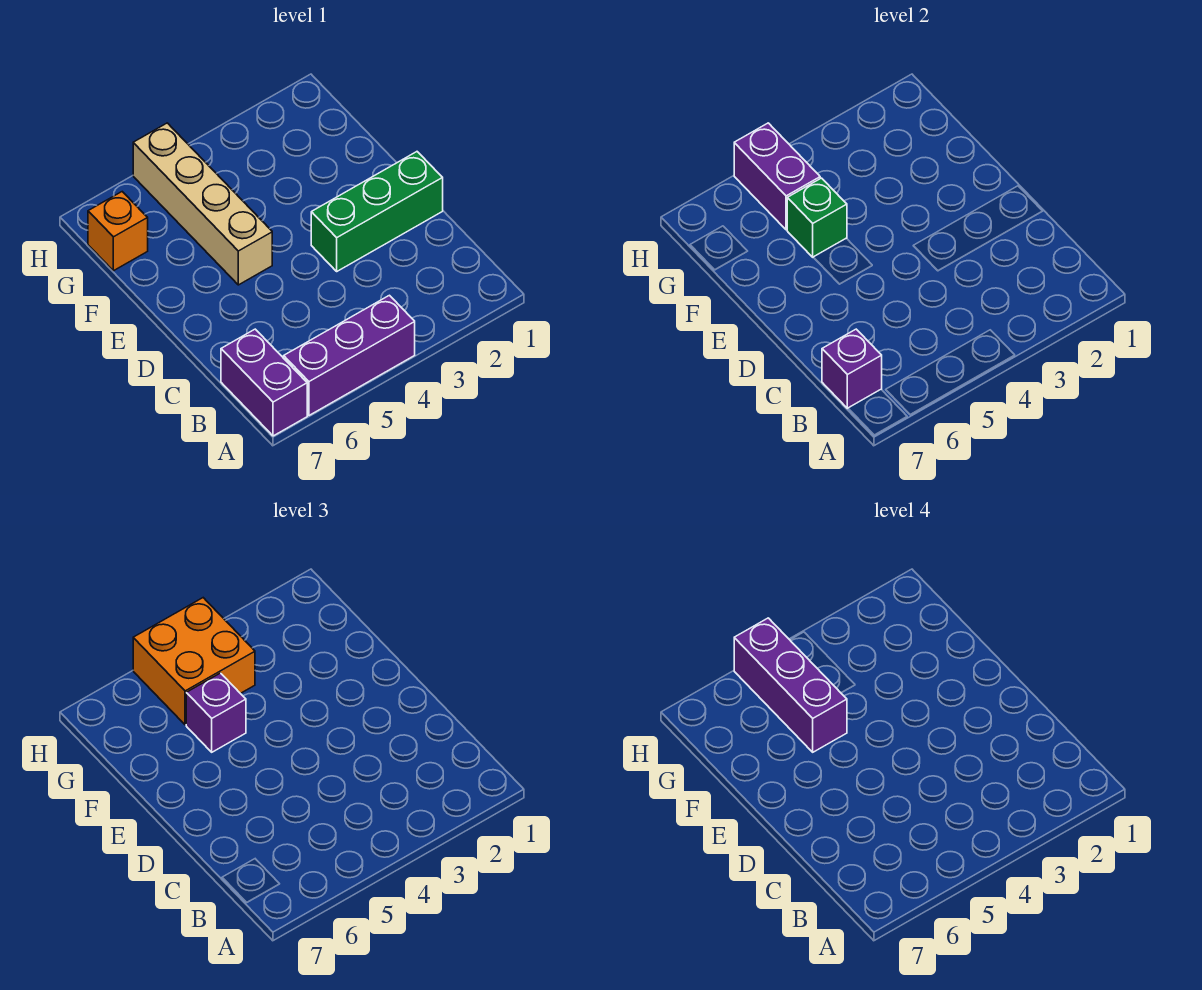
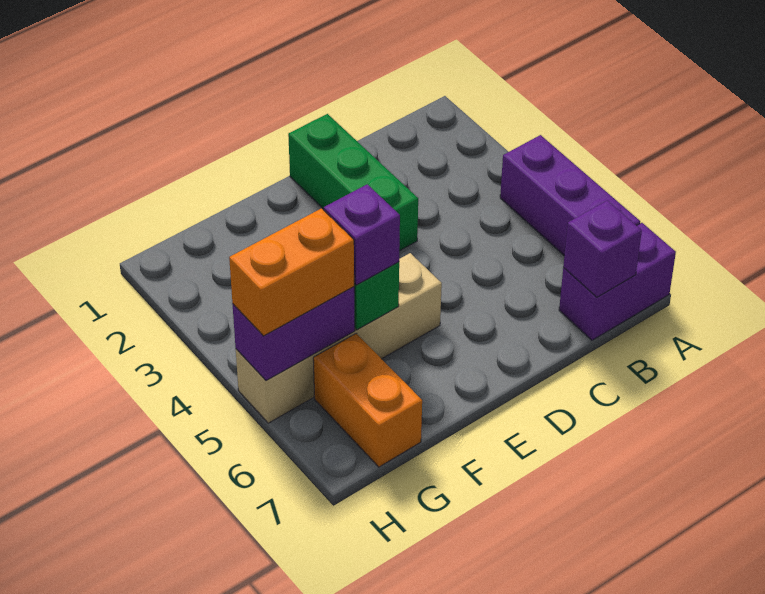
purple 1x3 brick [734,618,847,752] -> none
orange 2x2 brick [133,598,255,725] -> orange 1x2 brick [229,208,354,336]
orange 1x1 brick [88,192,148,271] -> orange 1x2 brick [313,334,422,467]

